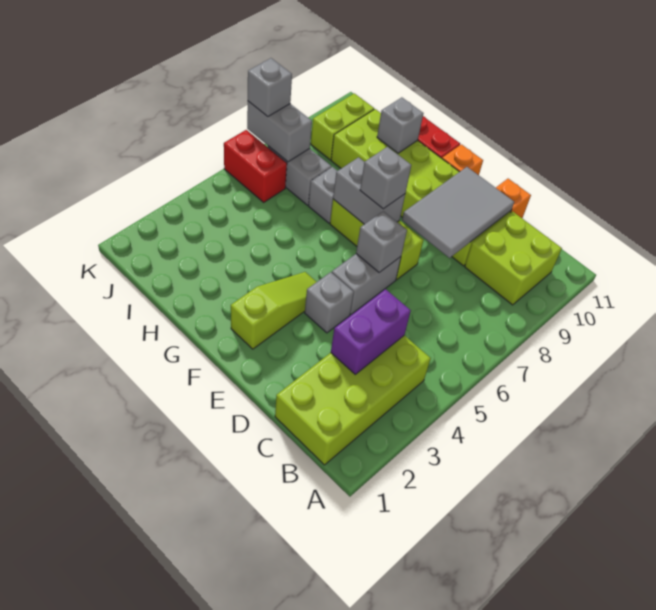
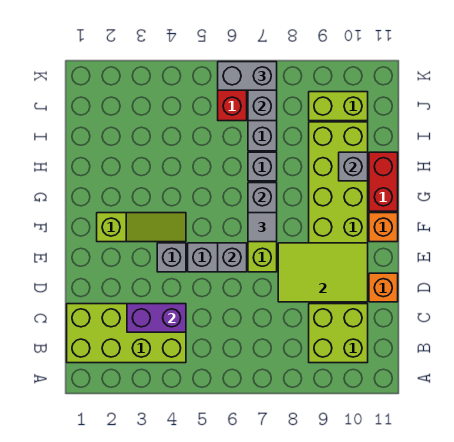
grey 2x3 tile [402,167,514,258] -> lime 2x3 tile [278,243,368,302]
grey 1x1 brick [360,147,411,209] -> grey 1x1 tile [248,213,277,242]
grey 1x1 brick [248,58,292,117] -> grey 1x2 brick [218,62,277,90]

